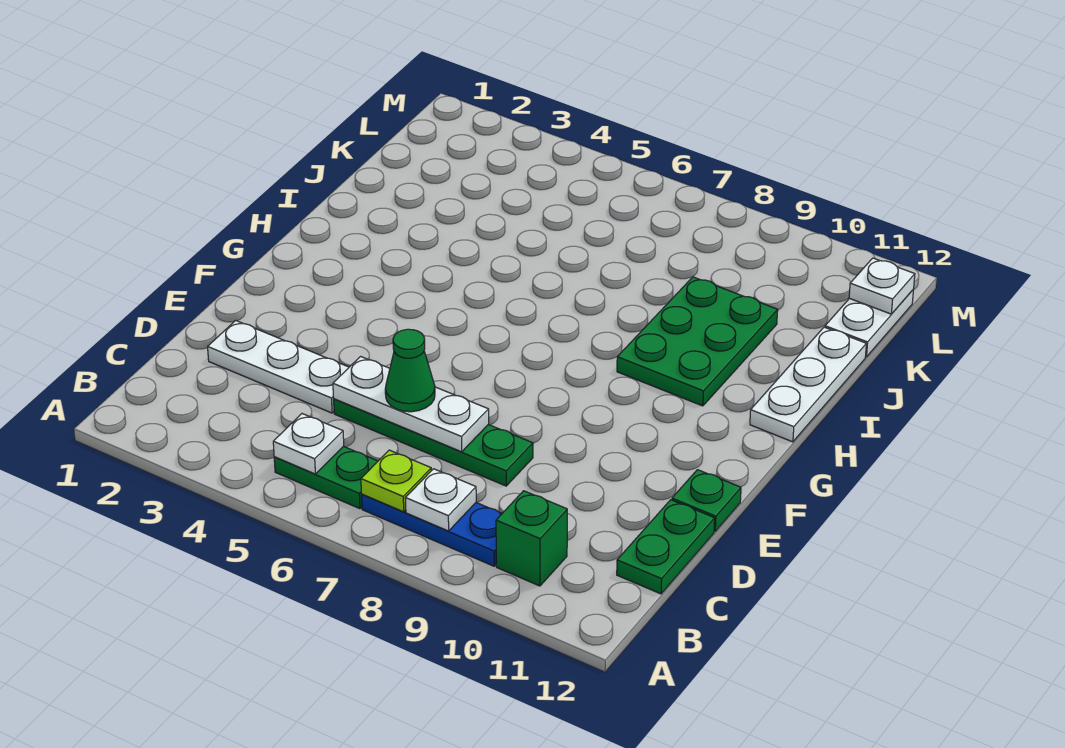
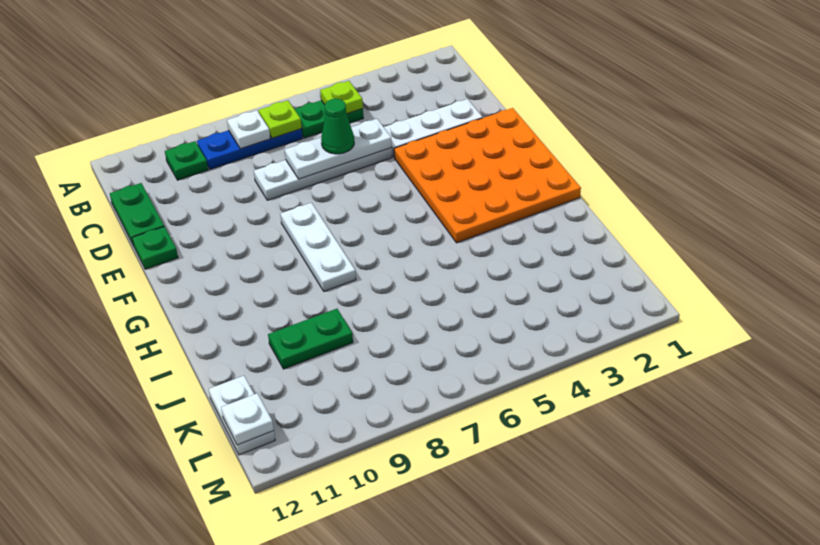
white 1x1 plate [273,414,344,474] -> lime 1x1 plate [320,81,363,114]
green 1x1 brick [496,491,567,586] -> green 1x1 plate [165,141,208,180]
green 1x4 plate [334,399,533,486] -> white 1x4 plate [254,148,392,200]
none -> orange 4x4 plate [394,108,581,243]
green 2x3 plate [617,277,778,406] -> green 1x2 plate [268,309,353,369]
white 1x3 plate [750,327,866,442] -> white 1x3 plate moved to [280,203,356,291]

